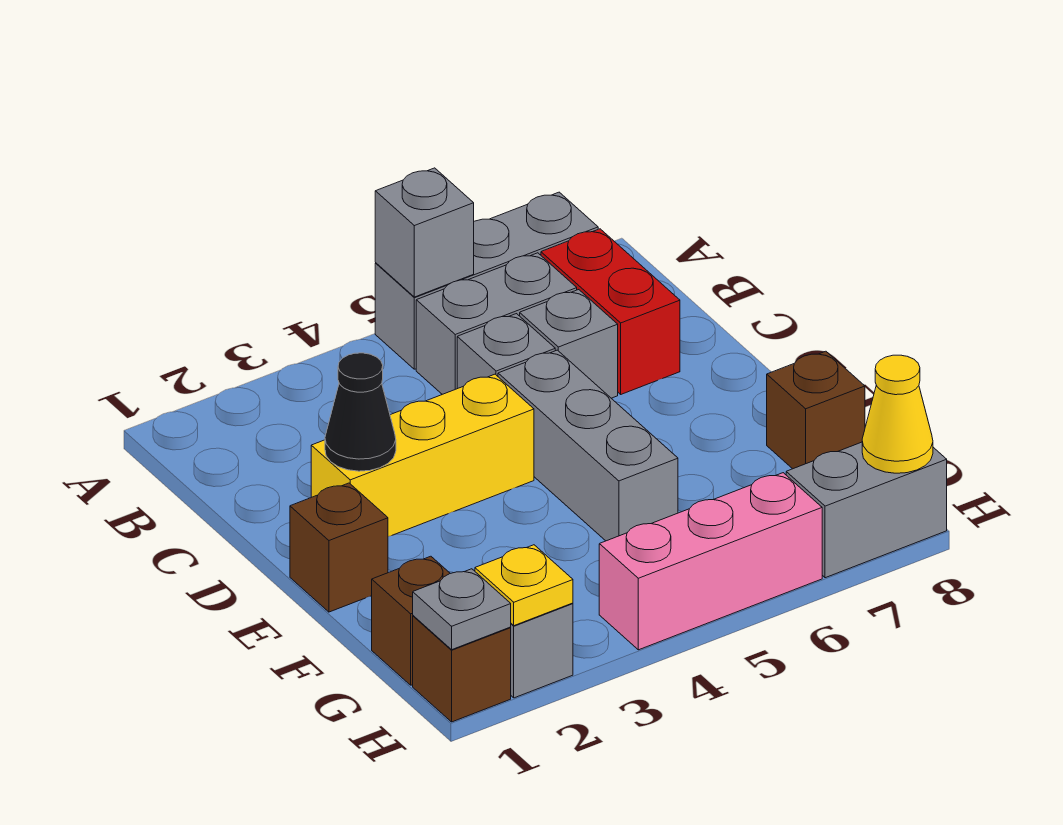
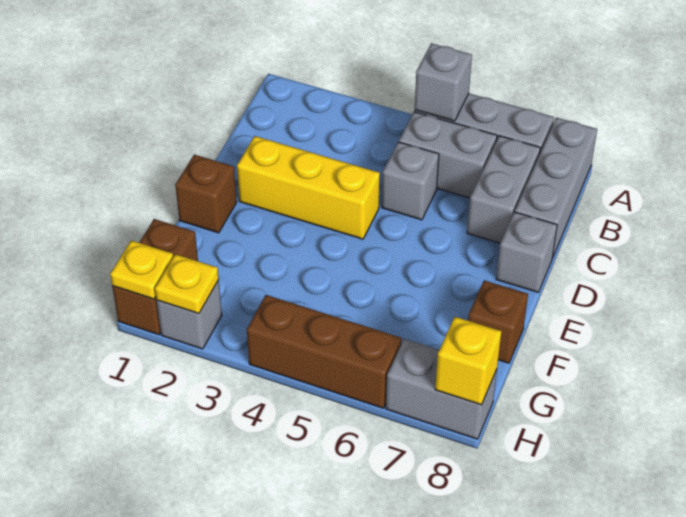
red 1x2 brick [541,229,680,394] -> grey 1x2 brick [467,136,540,243]
grey 1x1 brick [520,290,618,398] -> grey 1x1 brick moved to [496,212,557,292]
black 1x1 cone [325,353,396,471] -> none
grey 1x3 brick [498,350,678,541] -> grey 1x3 brick moved to [515,118,597,258]
grey 1x1 plate [413,569,511,650] -> yellow 1x1 plate [110,240,173,299]
pink 1x3 brick [599,473,822,650] -> brown 1x3 brick [247,295,402,408]
yellow 1x1 cone [862,355,933,473] -> yellow 1x1 brick [435,317,502,405]

